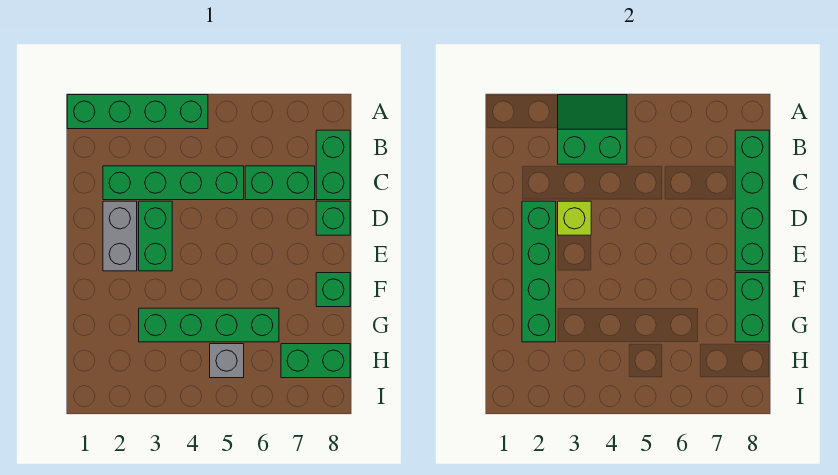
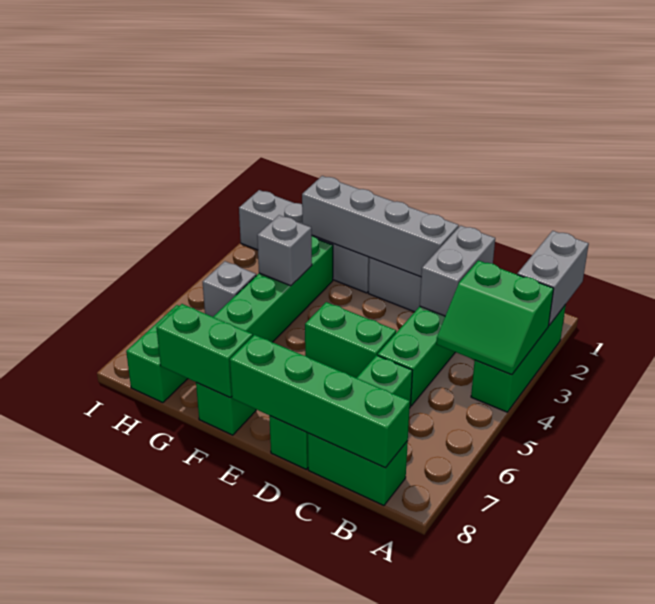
green 1x4 brick [67,95,208,129] -> green 1x3 brick [471,305,566,412]
none -> grey 1x2 brick [517,231,589,325]
green 2x2 slope [558,95,627,164] -> green 2x2 slope turned to [436,260,554,375]
none -> grey 1x2 brick [420,225,495,316]
green 1x4 brick [522,201,556,342] -> grey 1x4 brick [302,176,459,277]
green 1x2 brick [139,201,172,271] -> green 1x2 brick moved to [305,302,396,378]
lime 1x1 brick [558,201,591,235] -> none
none -> grey 1x4 brick [239,190,370,293]
none -> grey 1x1 brick [257,215,312,286]

